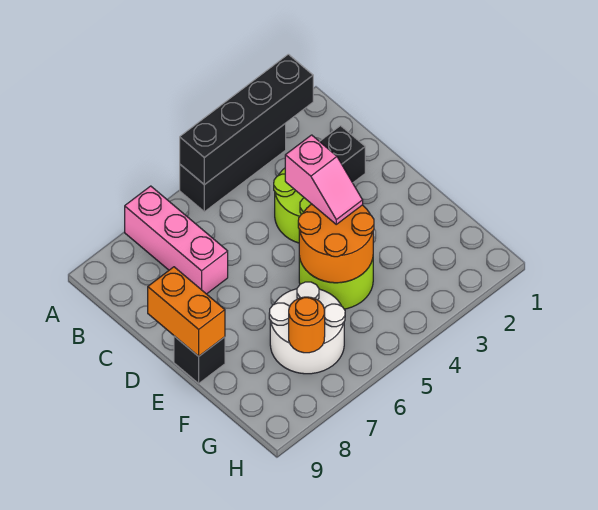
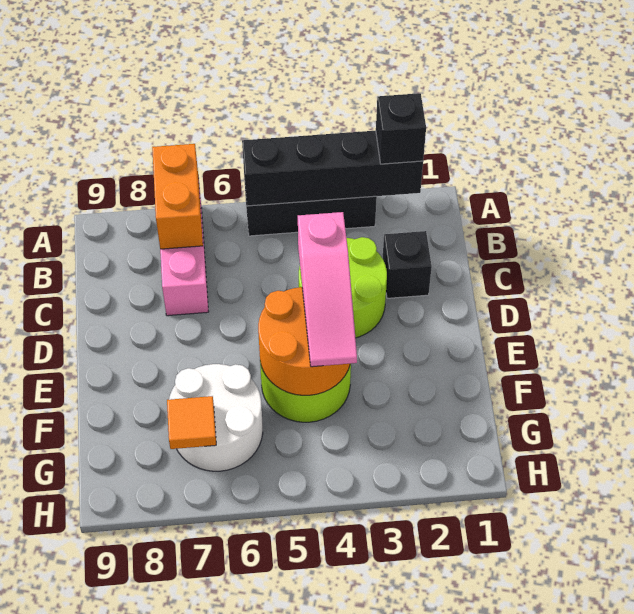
pink 1x2 slope [285,135,363,224] -> pink 1x3 slope [298,212,357,367]
orange 1x2 brick [148,267,225,356] -> orange 1x2 brick moved to [152,144,203,249]
black 1x1 brick [174,336,225,383] -> black 1x1 brick moved to [376,93,426,164]
orange 1x1 round brick [289,297,325,353] -> orange 1x1 tile [167,396,216,449]

